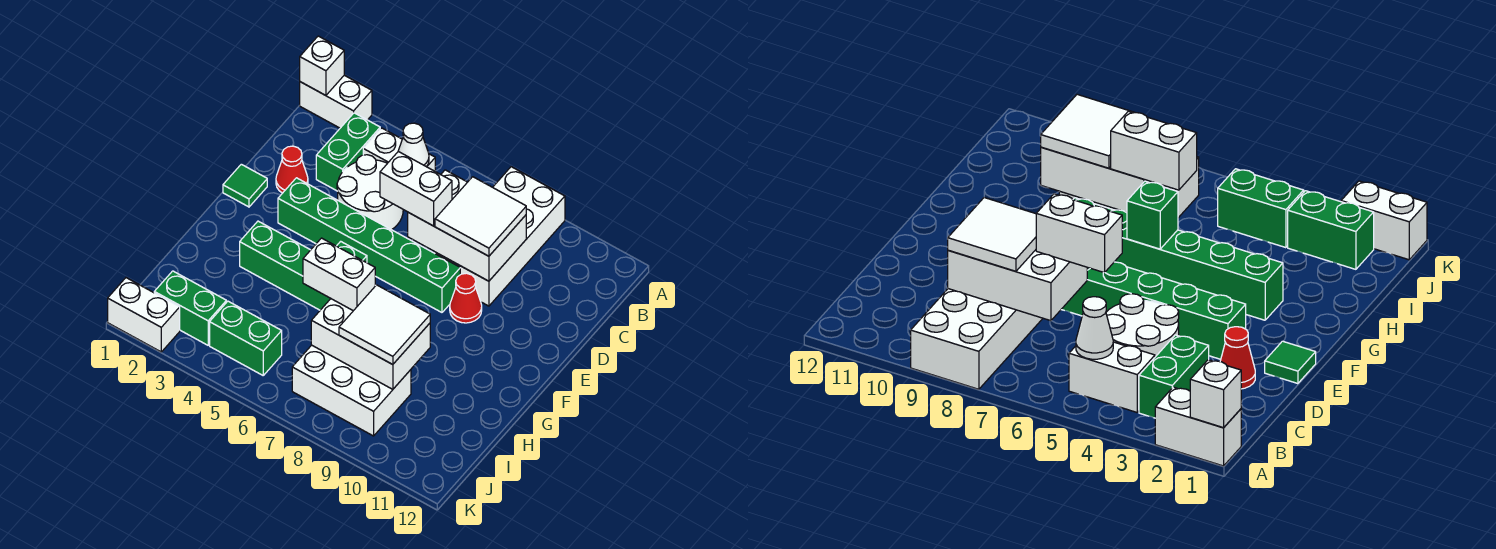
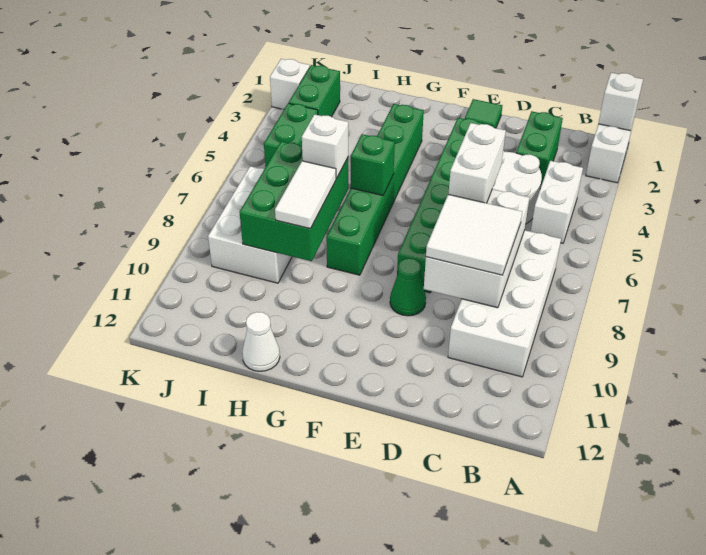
white 2x4 brick [435,167,565,306] -> white 2x4 brick turned to [448,230,561,377]
green 1x2 brick [316,113,380,191] -> green 1x2 brick turned to [516,111,563,189]
white 1x1 cone [398,123,429,167] -> white 1x1 cone moved to [242,312,280,371]
red 1x1 cone [276,146,308,193] -> none
red 1x1 cone [450,273,482,323] -> green 1x1 cone [390,258,426,316]
white 1x2 brick [303,238,375,311] -> white 1x1 brick [302,114,348,178]
white 2x3 brick [311,299,430,389] -> green 2x3 brick [240,141,348,261]
white 2x2 tile [339,285,430,365] -> white 1x2 tile [275,161,336,229]
white 1x2 brick [108,278,180,352] -> white 1x1 brick [270,59,310,109]

